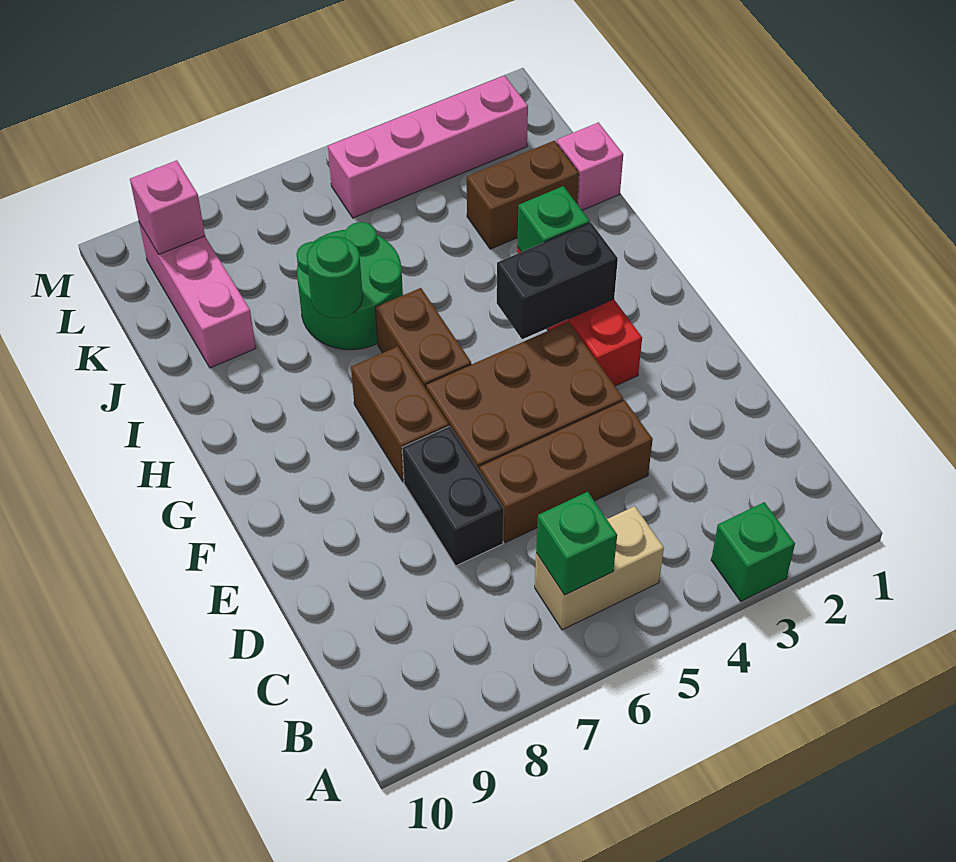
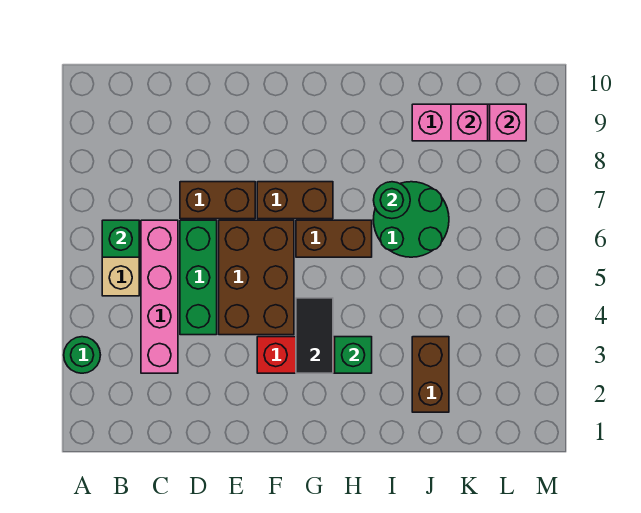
green 1x1 brick [711,502,795,601] -> green 1x1 round brick [64,337,100,373]
brown 1x3 brick [480,400,653,543] -> green 1x3 brick [180,220,217,335]
black 1x2 brick [402,426,504,566] -> brown 1x2 brick [180,182,255,219]
black 1x2 brick [497,223,618,339] -> black 1x2 tile [296,298,333,373]
pink 1x1 brick [556,122,623,210] -> pink 1x1 brick moved to [451,104,488,141]
pink 1x4 brick [328,75,528,218] -> pink 1x4 brick moved to [141,220,178,373]

